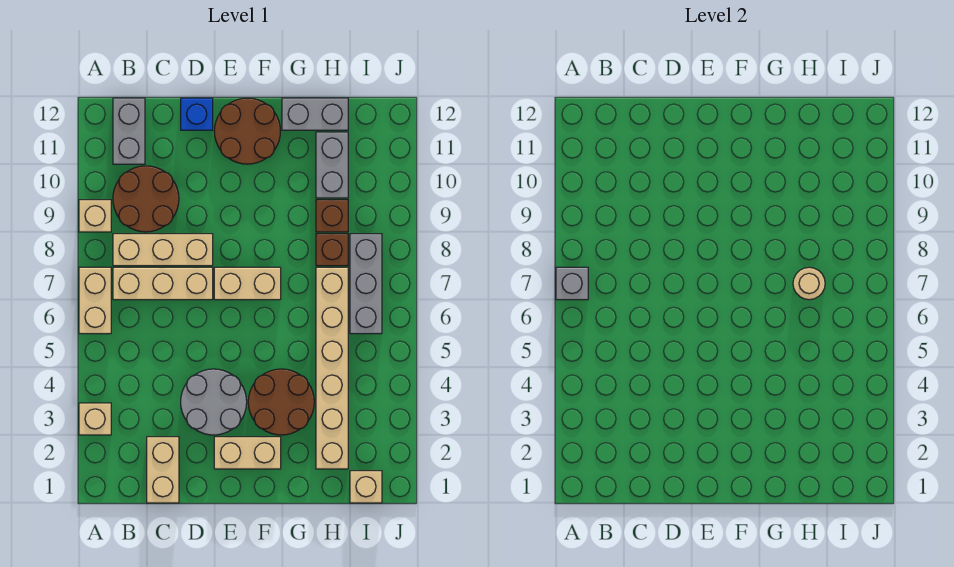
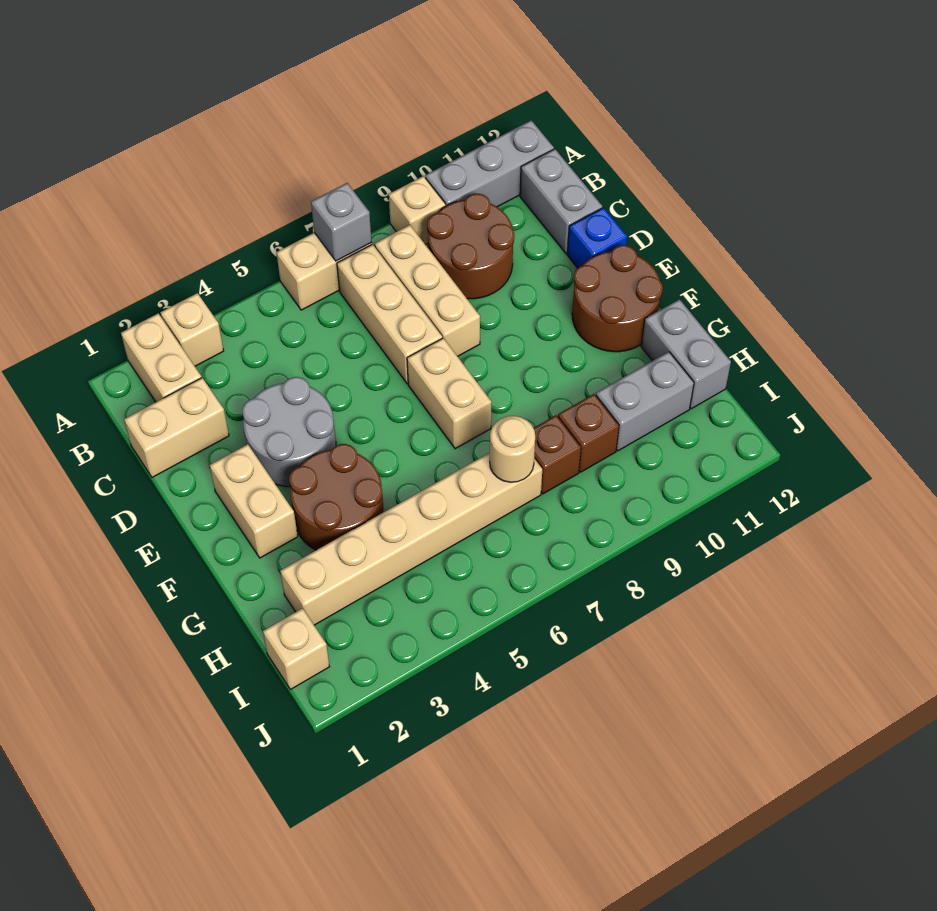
none -> tan 1x2 brick [121,313,202,402]
grey 1x2 brick [113,98,145,164] -> grey 1x2 brick turned to [520,149,602,254]
grey 1x3 brick [350,234,382,334] -> grey 1x3 brick moved to [425,120,554,207]

